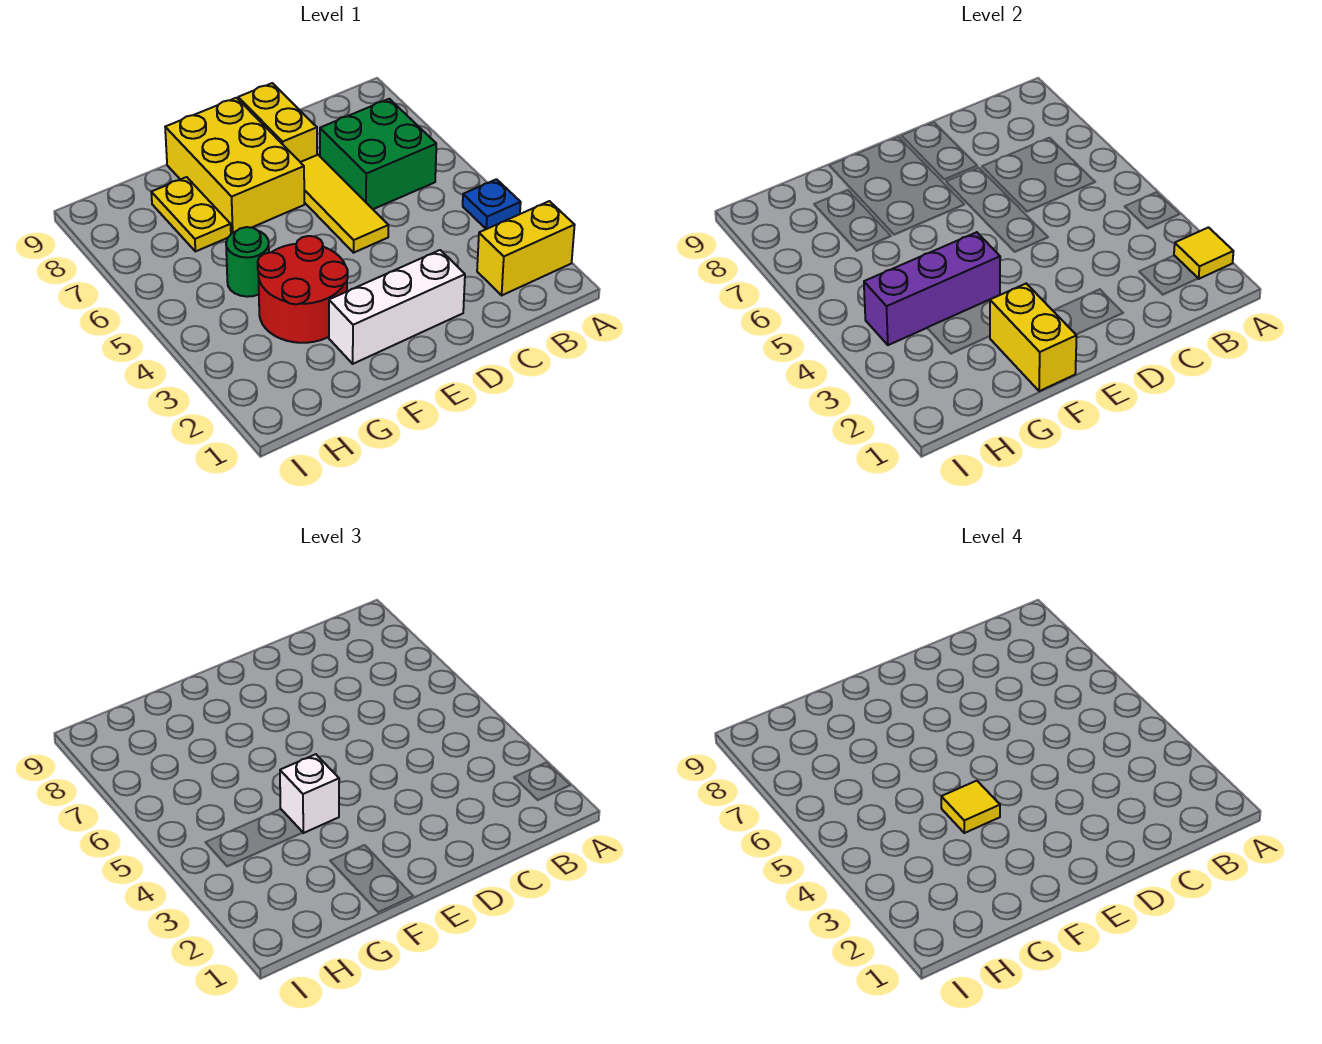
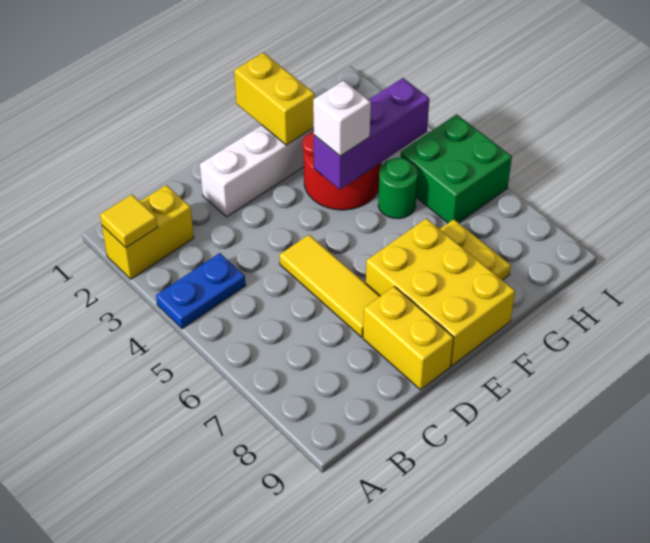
blue 1x1 plate [463,179,521,229] -> blue 1x2 plate [156,253,246,329]
green 2x2 brick [320,99,436,209] -> green 2x2 brick moved to [400,114,512,223]
yellow 1x1 tile [941,781,1000,833] -> none

